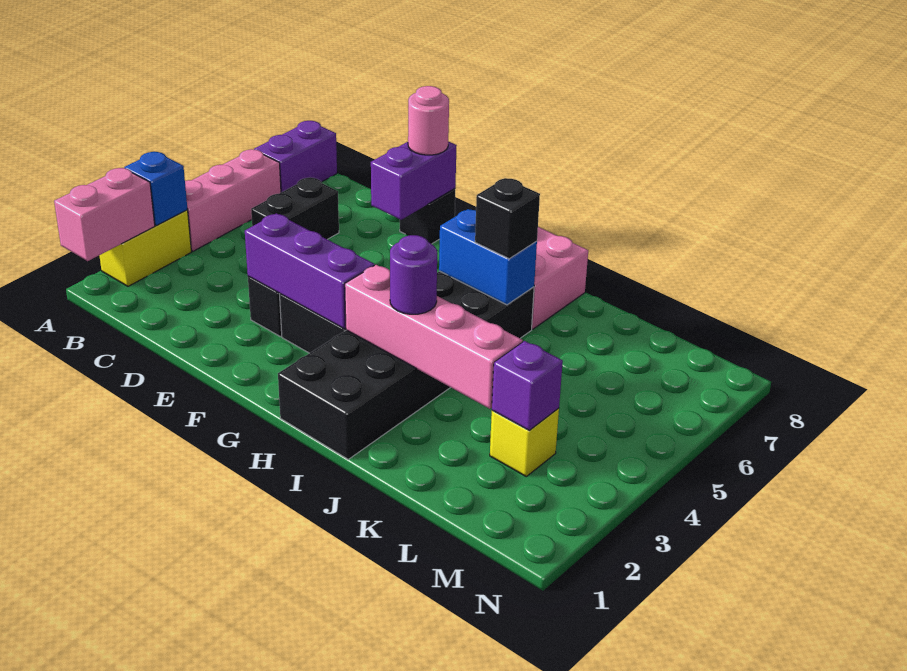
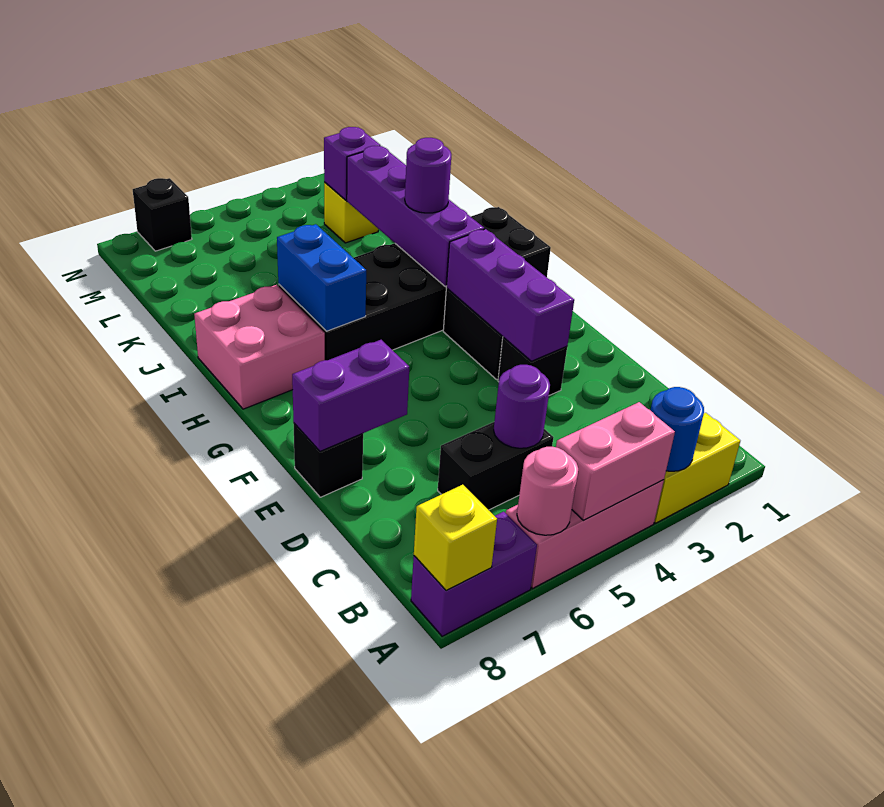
pink 1x2 brick [54,168,155,261] -> pink 1x2 brick moved to [556,402,675,520]
blue 1x1 brick [124,152,188,226] -> blue 1x1 round brick [651,387,704,471]
none -> yellow 1x1 brick [414,485,497,591]
none -> purple 1x1 round brick [494,365,550,448]
pink 1x1 round brick [408,86,449,155] -> pink 1x1 round brick moved to [517,447,578,535]
pink 1x4 brick [345,265,523,409] -> purple 1x4 brick [347,146,484,287]
black 1x1 brick [475,178,540,259] -> black 1x1 brick moved to [133,178,192,251]

